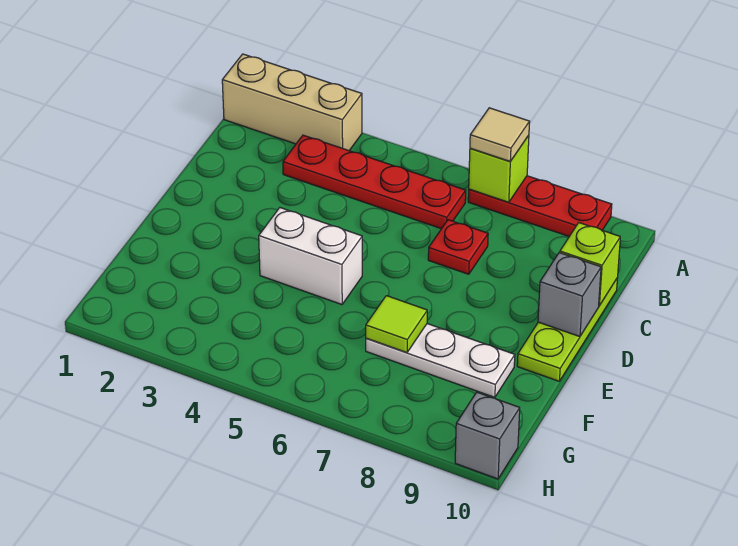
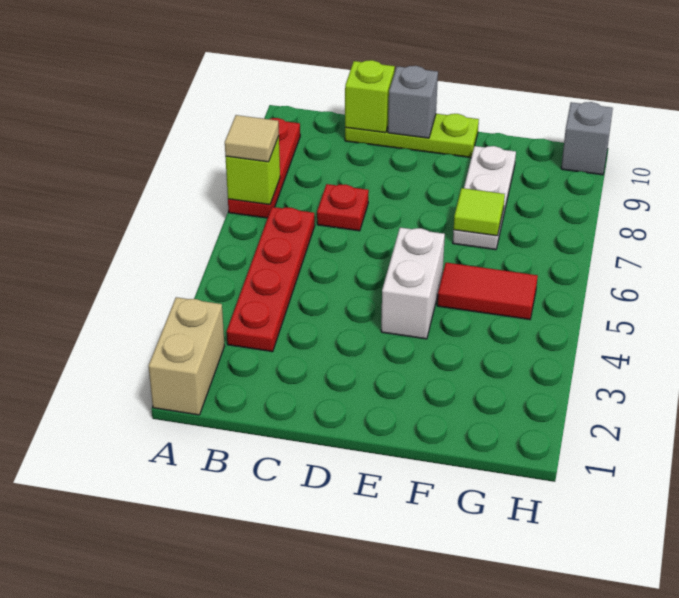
tan 1x3 brick [222,54,362,151] -> tan 1x2 brick [149,297,224,415]
none -> red 1x2 tile [437,263,538,320]

